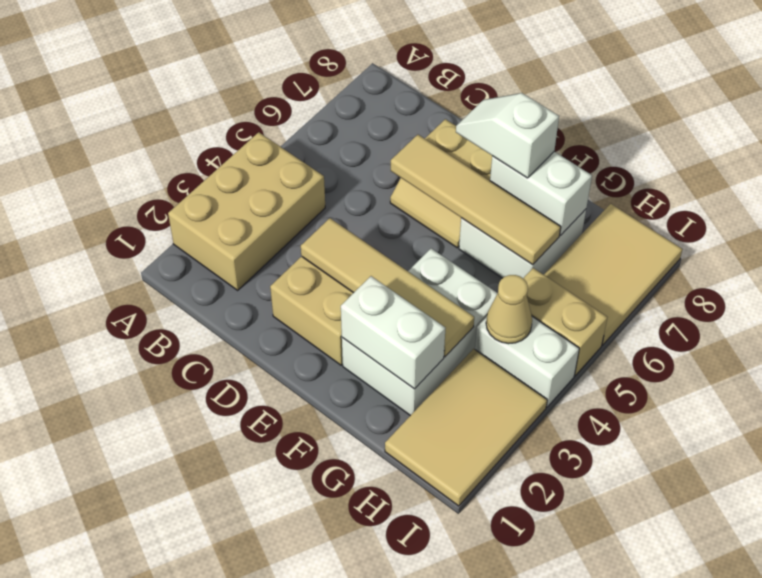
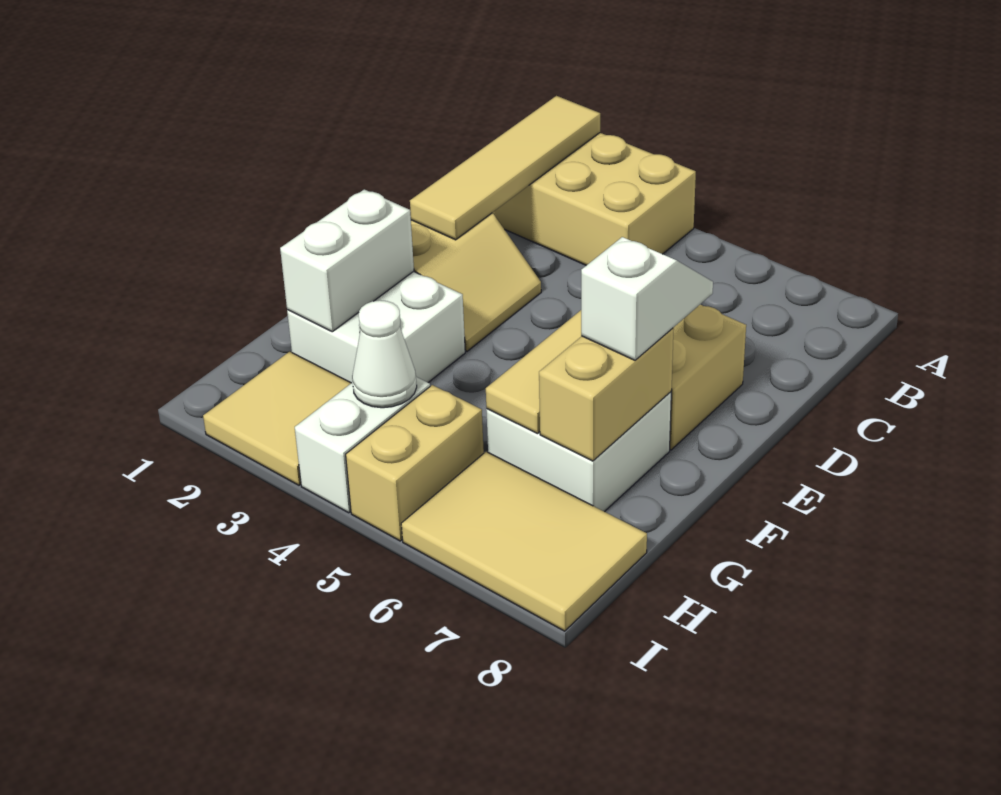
tan 1x4 tile [301,218,474,356] -> tan 1x4 tile moved to [410,96,600,240]
white 2x3 brick [342,248,498,416] -> white 2x2 brick [287,271,465,383]
white 1x2 brick [490,152,592,235] -> tan 1x2 brick [539,328,674,461]
tan 2x3 tile [385,349,547,506] -> tan 2x2 tile [203,352,351,485]
tan 1x1 cone [486,275,532,344] -> white 1x1 cone [352,300,417,408]

